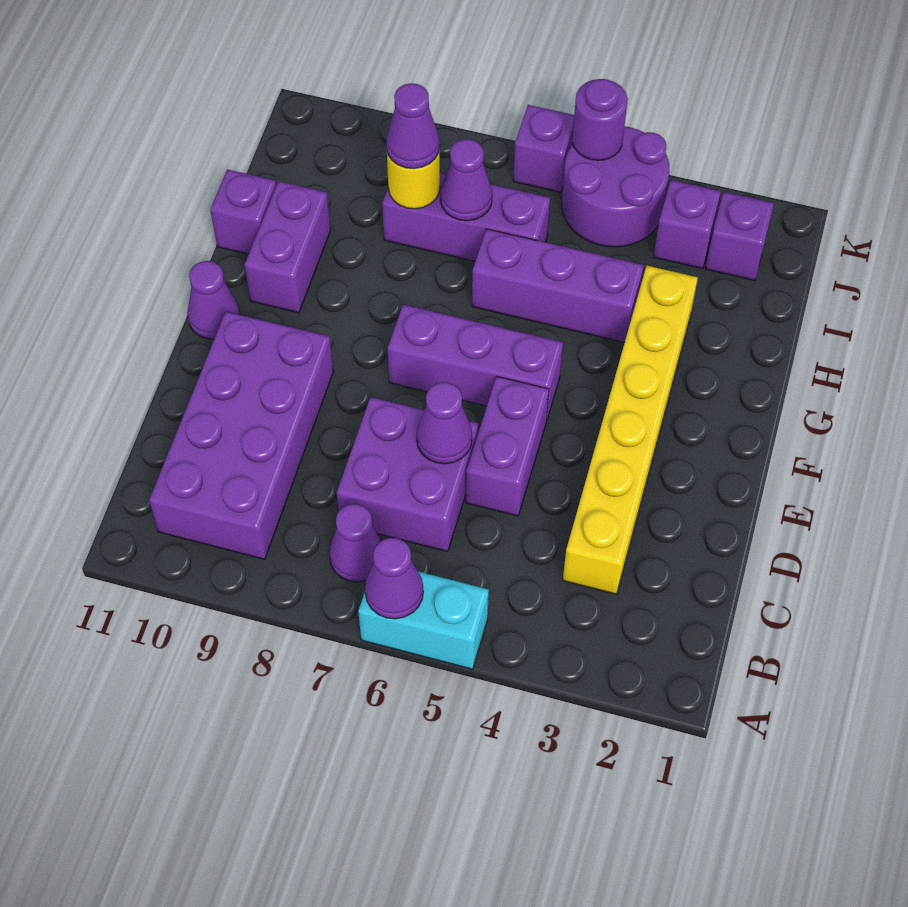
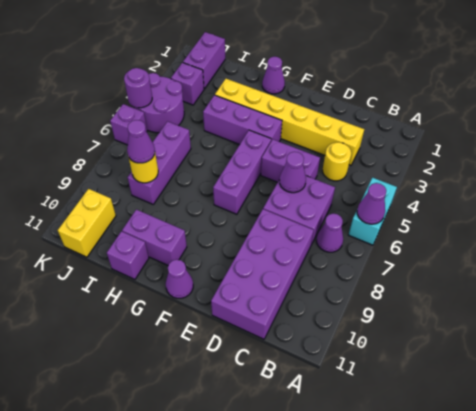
purple 2x4 brick [149,312,334,559] -> purple 2x4 brick turned to [211,209,314,339]
none -> yellow 1x1 round brick [323,142,351,181]
purple 1x3 brick [472,229,644,343] -> purple 1x3 brick turned to [203,95,282,145]
purple 1x1 cone [440,139,492,221] -> purple 1x1 cone moved to [262,57,285,94]
purple 1x1 brick [706,192,774,281] -> purple 1x2 brick [183,32,225,89]
none -> yellow 1x2 brick [58,189,116,257]

